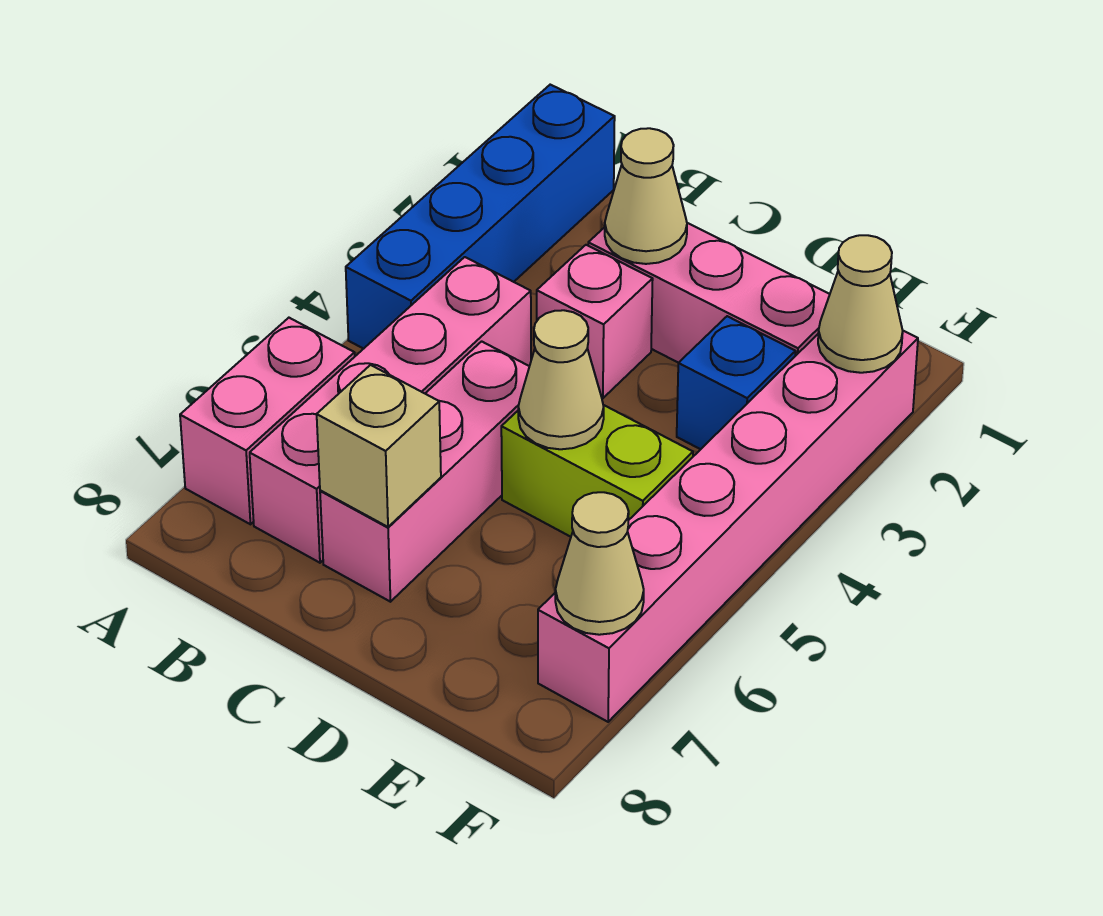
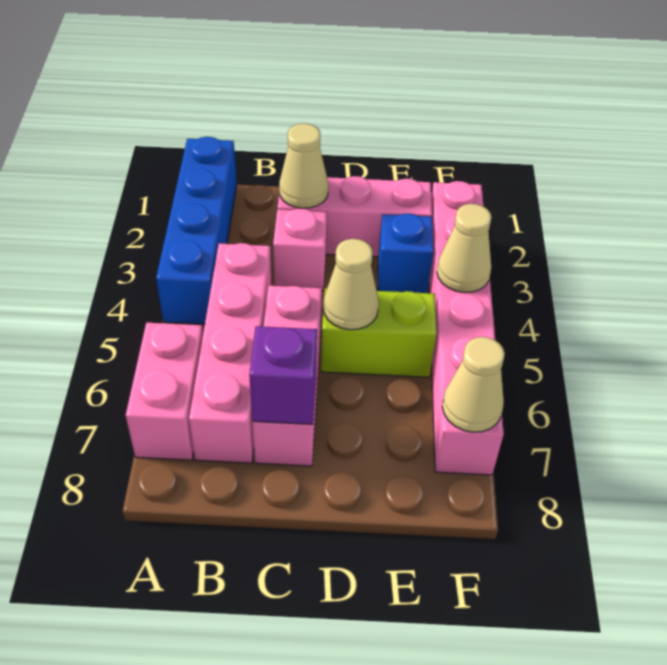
tan 1x1 brick [317,365,441,527] -> purple 1x1 brick [249,326,317,424]
tan 1x1 cone [818,235,903,373] -> tan 1x1 cone moved to [437,204,492,293]

